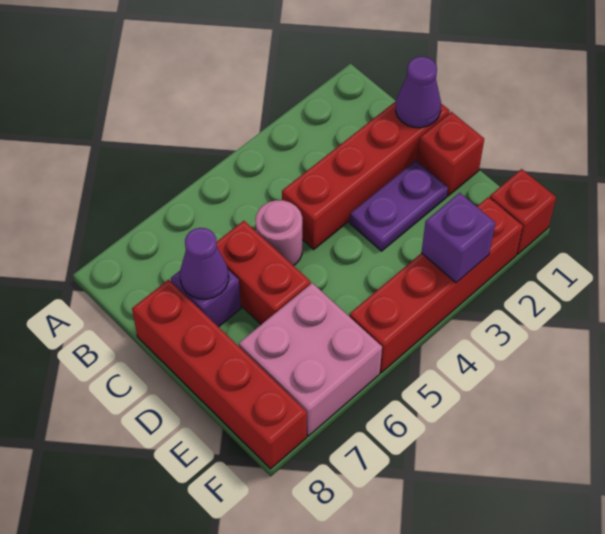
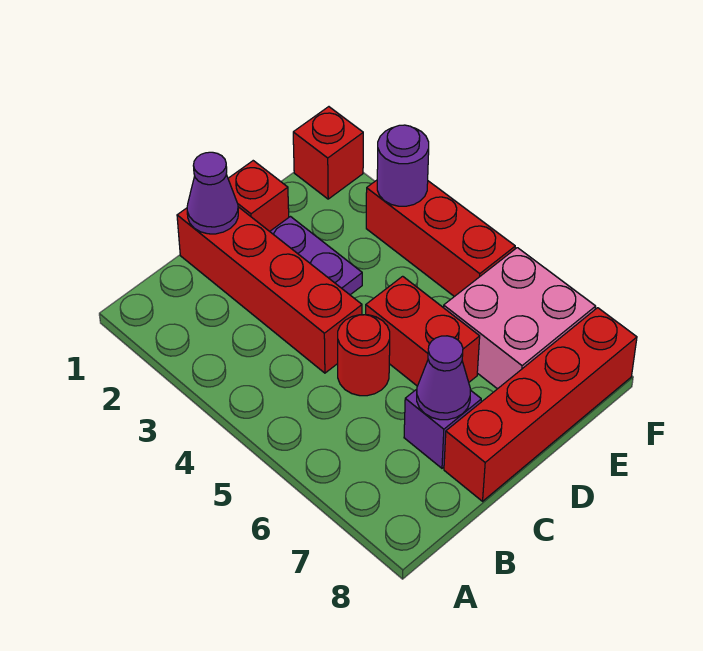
pink 1x1 round brick [256,200,302,266] -> red 1x1 round brick [338,315,390,396]
red 1x2 brick [217,221,311,324] -> red 1x2 brick turned to [366,276,480,386]
red 1x4 brick [349,197,523,373] -> red 1x3 brick [366,180,515,297]
purple 1x1 brick [421,193,495,283] -> purple 1x1 round brick [377,125,429,206]

